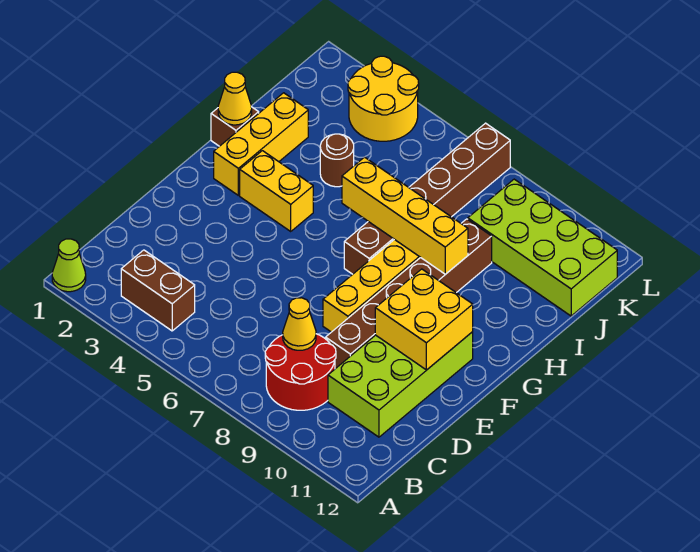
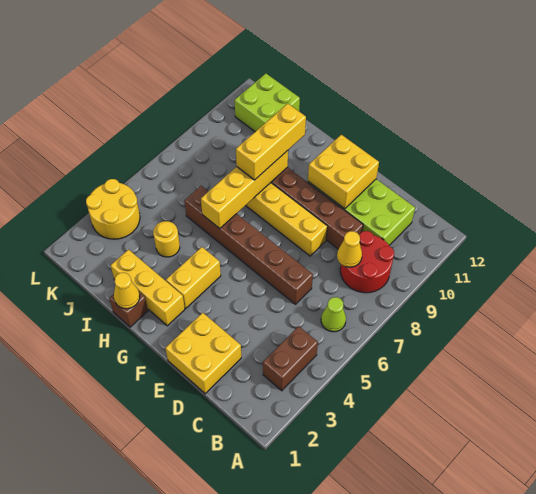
lime 1x1 cone [52,239,86,292] -> lime 1x1 cone moved to [321,297,346,332]
none -> yellow 2x2 brick [165,313,241,394]
brown 1x6 brick [344,123,510,274] -> brown 1x6 brick moved to [185,186,313,304]
none -> yellow 1x3 brick [236,104,306,180]
brown 1x1 round brick [320,134,354,187] -> yellow 1x1 round brick [153,221,180,257]
lime 2x4 brick [468,179,617,316] -> lime 2x2 brick [235,74,300,132]

